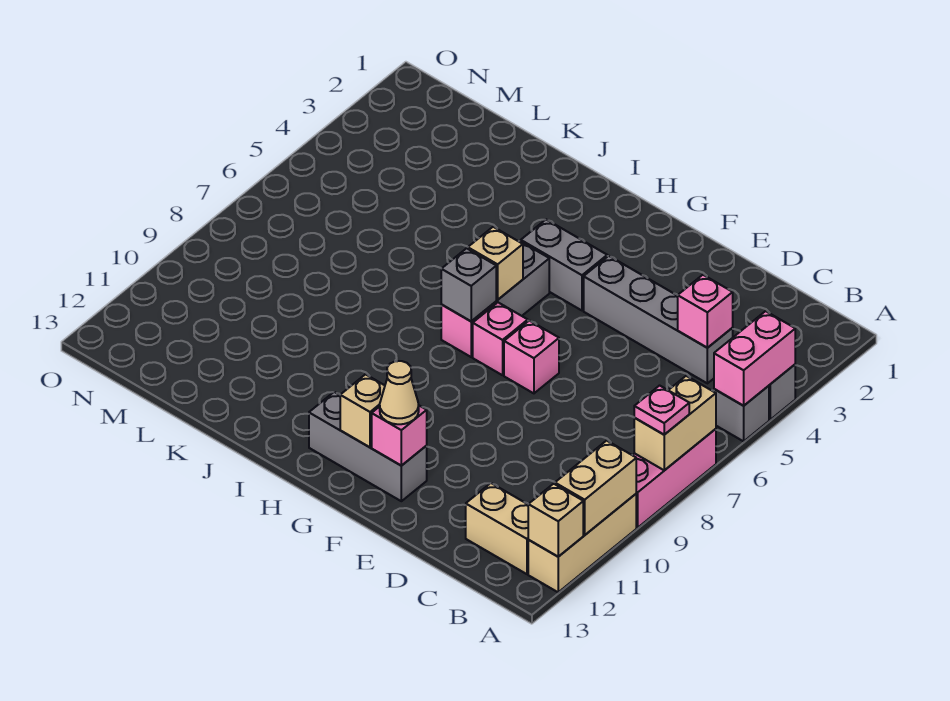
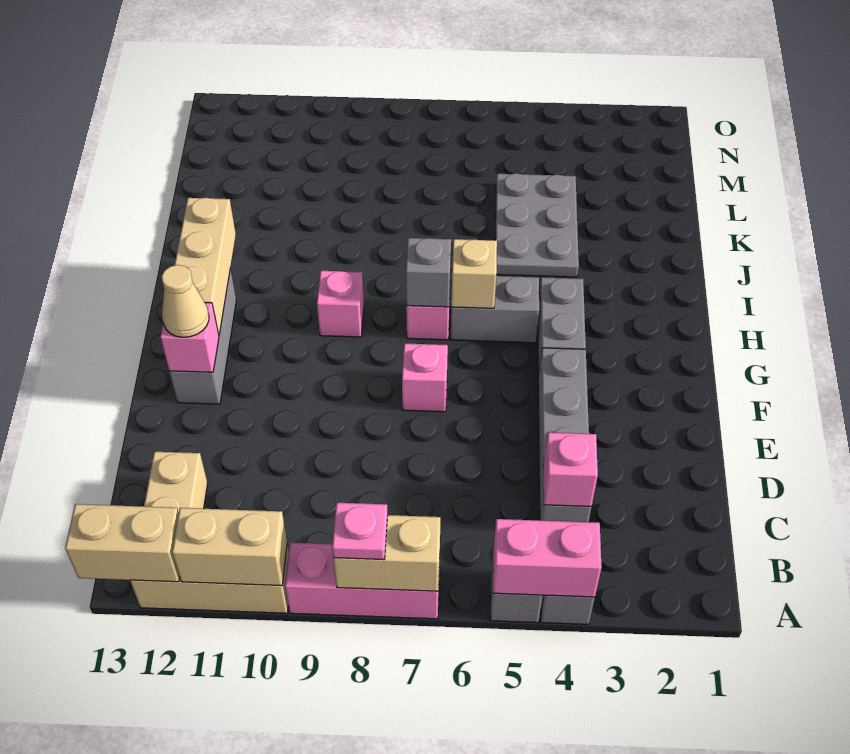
tan 1x1 brick [528,484,583,557] -> tan 1x2 brick [65,504,180,582]
pink 1x1 brick [473,303,528,375] -> pink 1x1 brick moved to [317,271,364,337]
tan 1x1 brick [340,374,385,447] -> tan 1x3 brick [175,198,236,335]
none -> grey 2x3 plate [495,173,579,277]

